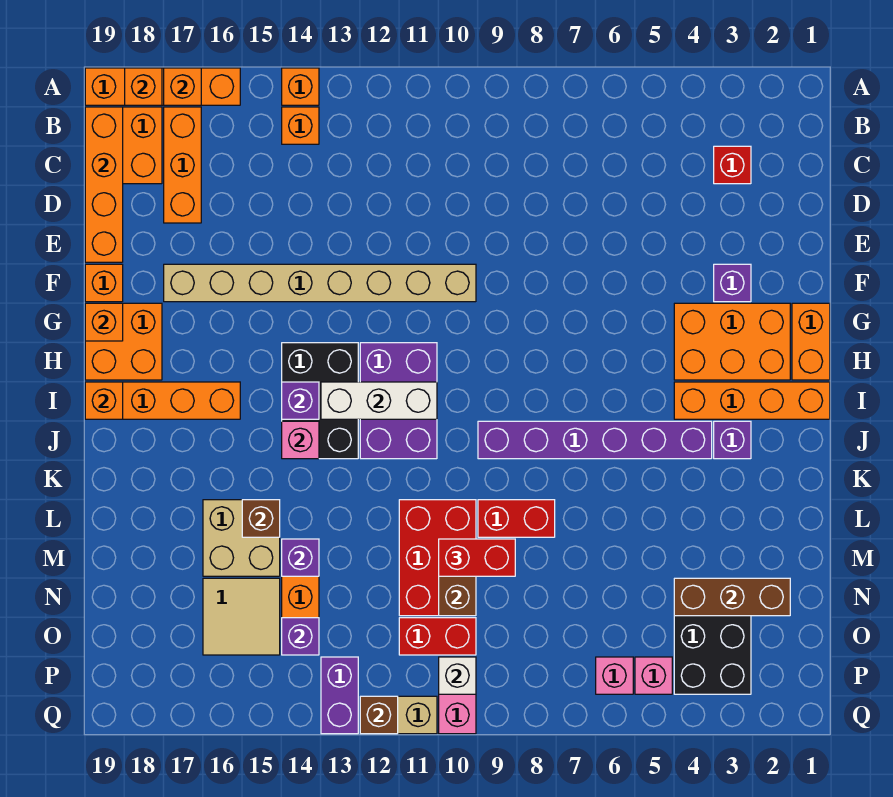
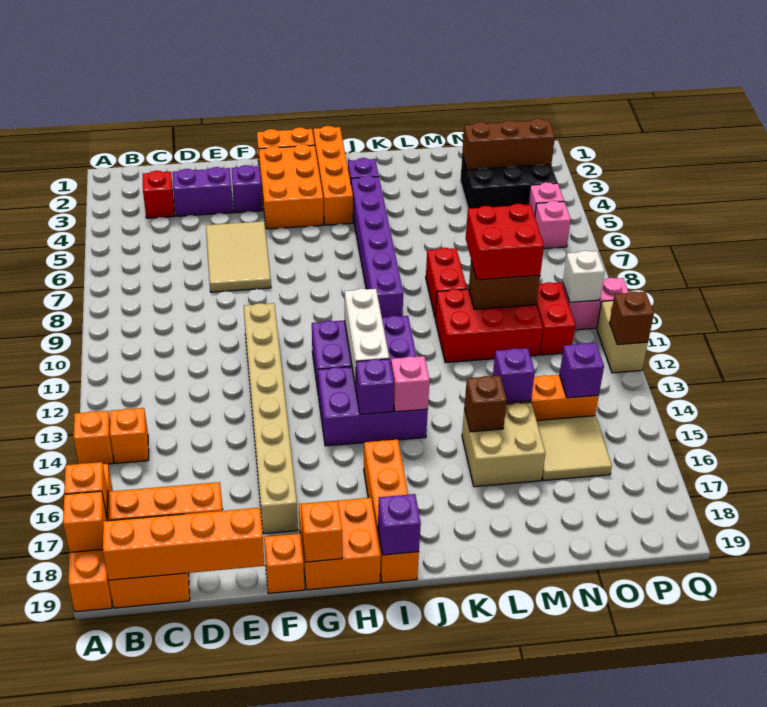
none -> tan 2x3 tile [206,221,271,292]
black 2x3 brick [282,343,358,459] -> purple 2x3 brick [318,367,428,446]
orange 1x1 brick [85,382,123,419] -> purple 1x1 brick [378,494,421,555]
red 1x2 brick [439,539,515,576] -> red 2x2 brick [466,204,544,280]
brown 1x3 brick [674,578,790,616] -> brown 1x3 brick turned to [462,119,555,170]
purple 1x2 brick [321,657,358,734] -> purple 1x2 brick moved to [172,167,233,216]

